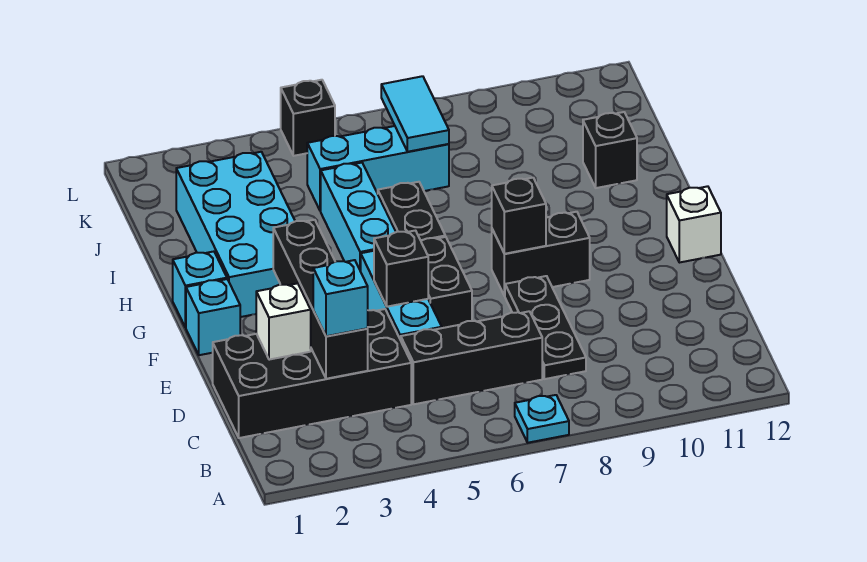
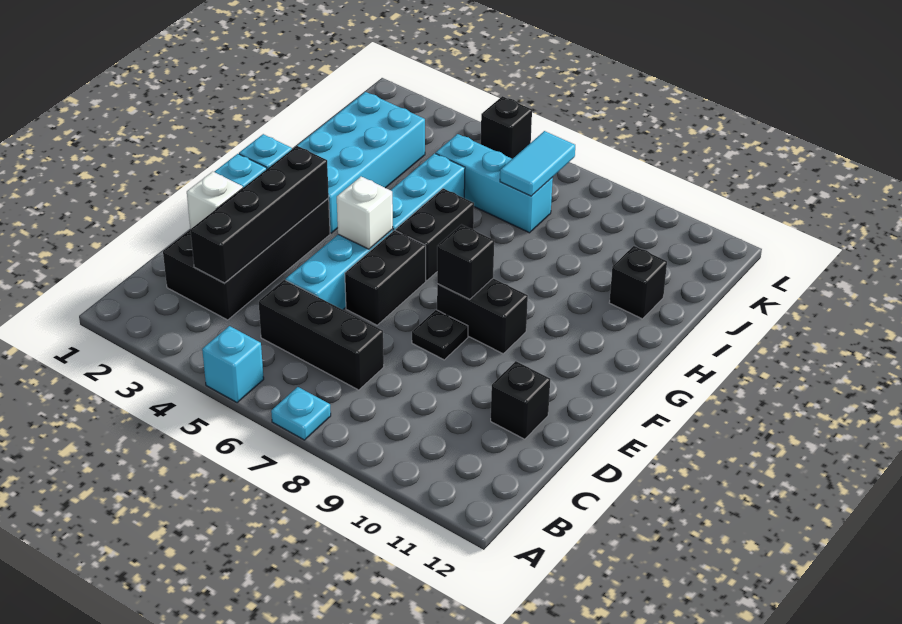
black 2x4 brick [213,309,411,438] -> black 2x4 brick turned to [163,198,330,320]
cyan 1x1 brick [313,260,368,336] -> cyan 1x1 brick moved to [202,326,264,403]
black 1x3 plate [505,276,586,379] -> black 1x1 plate [412,310,468,360]
black 1x1 brick [374,231,428,307] -> black 1x1 brick moved to [491,361,550,439]
white 1x1 brick [667,186,721,263] -> white 1x1 brick moved to [337,177,393,249]

